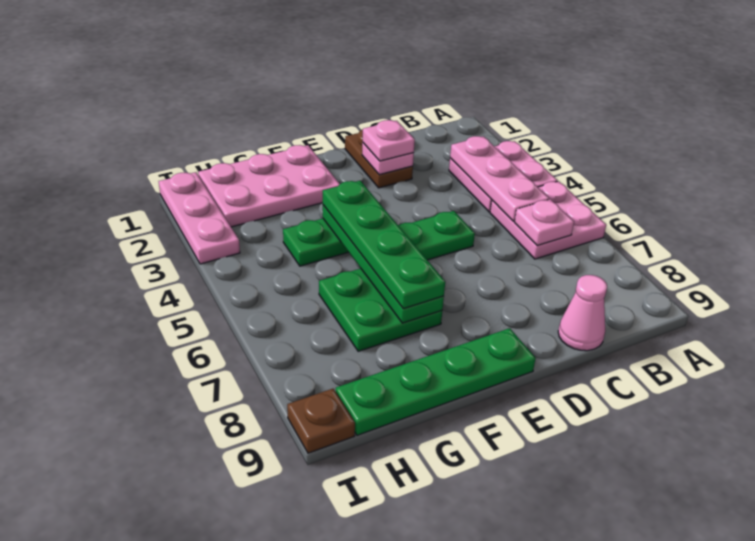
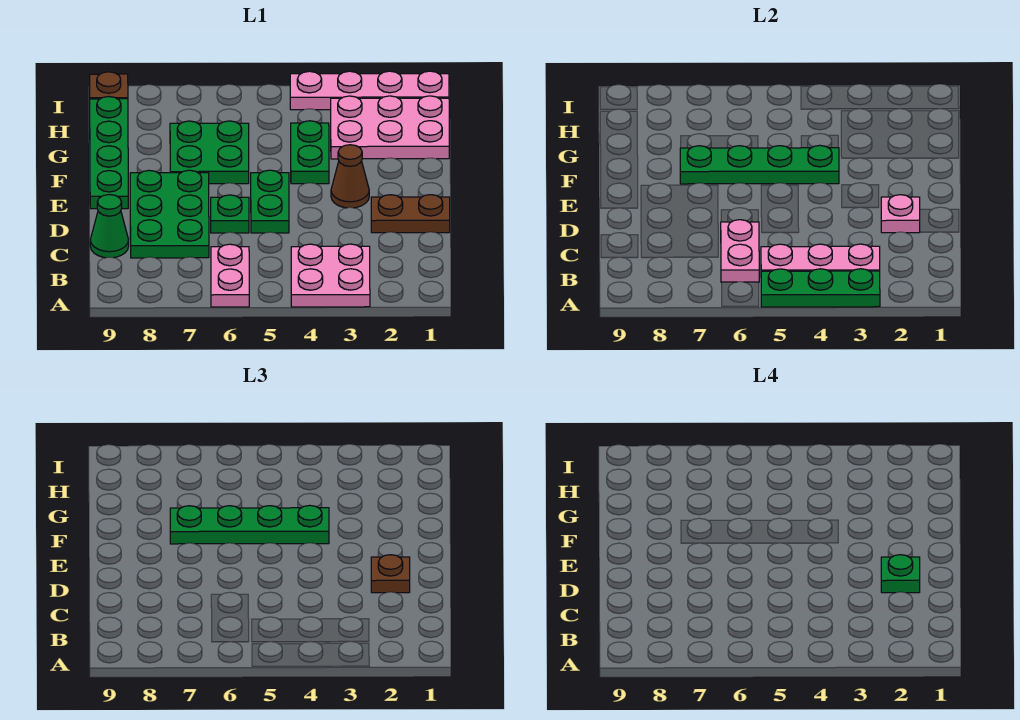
none -> green 1x3 plate [761,269,880,307]
pink 2x2 plate [490,181,606,259] -> pink 1x2 plate [211,244,249,307]
pink 1x1 plate [514,199,574,246] -> pink 1x2 plate [721,220,759,282]
none -> green 2x3 plate [130,170,209,258]
pink 1x1 cone [558,275,607,351] -> green 1x1 cone [90,195,129,258]
pink 1x1 plate [363,120,415,161] -> brown 1x1 plate [371,555,410,593]
none -> green 1x1 plate [881,555,920,593]
none -> green 1x1 plate [211,195,249,233]
none -> brown 1x1 cone [331,145,369,208]
pink 2x3 plate [198,145,340,227] -> pink 2x3 plate turned to [331,96,449,159]
pink 1x3 plate [159,172,240,264] -> pink 1x4 plate [290,71,449,110]

